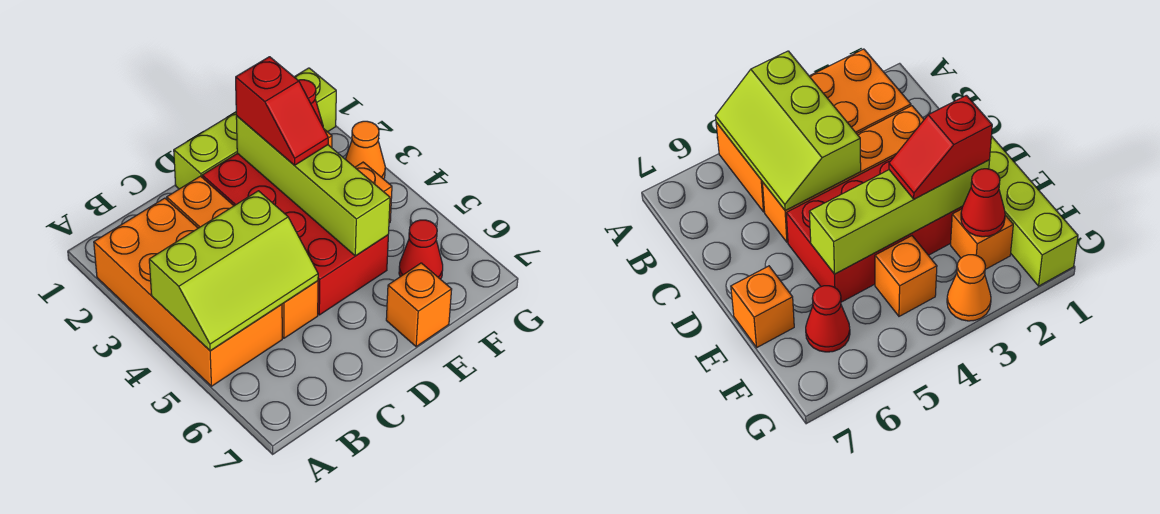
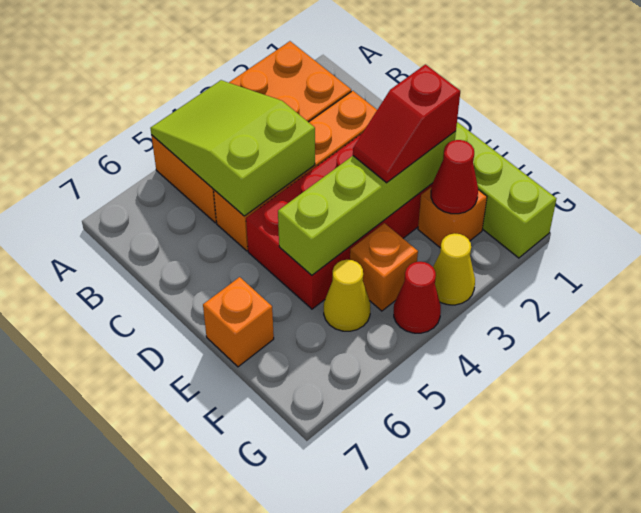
lime 2x3 slope [149,191,318,351] -> lime 2x3 slope turned to [150,80,315,216]
none -> yellow 1x1 cone [324,260,370,331]
red 1x1 cone [399,220,443,279] -> red 1x1 cone moved to [394,262,441,333]
orange 1x1 cone [345,121,385,179] -> yellow 1x1 cone [433,233,475,305]

